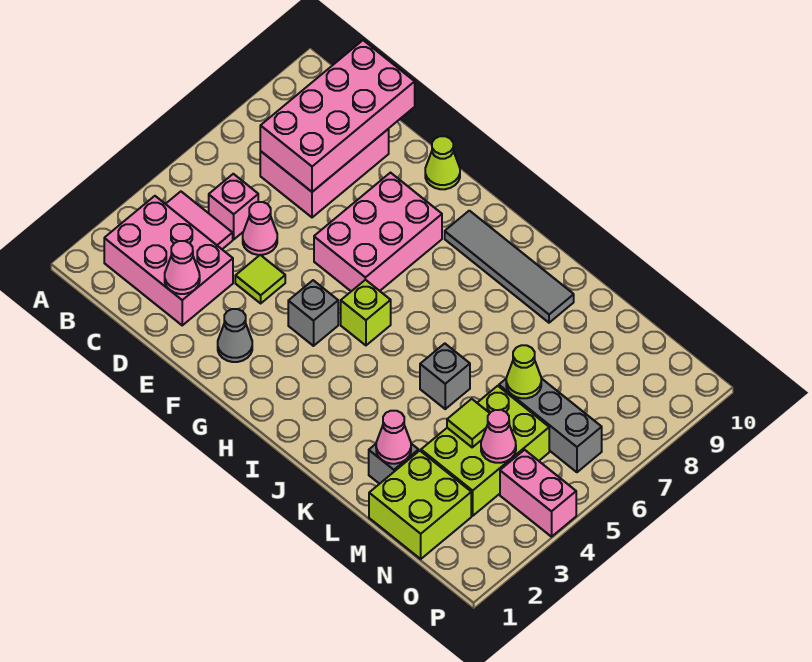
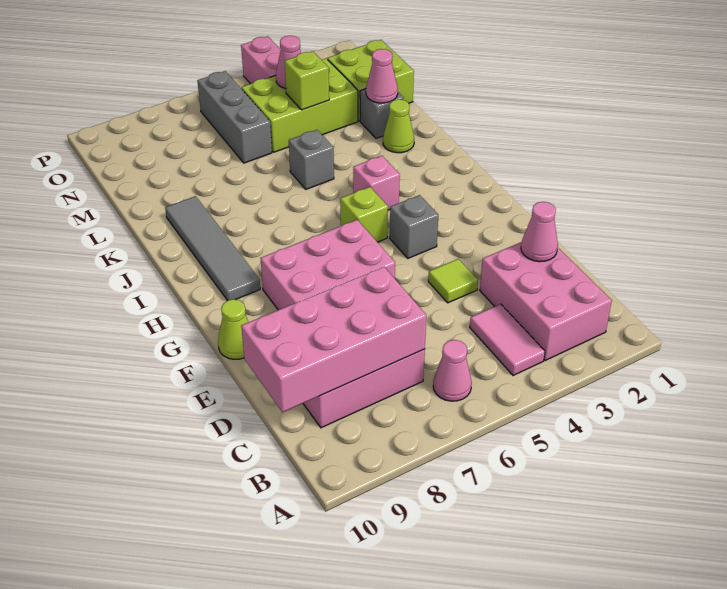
pink 1x1 brick [209,174,258,239] -> pink 1x1 brick moved to [353,156,400,210]
pink 1x1 cone [243,202,277,255] -> pink 1x1 cone moved to [433,340,472,401]
grey 1x1 cone [218,309,252,362] -> none
lime 1x1 tile [447,399,490,447] -> lime 1x1 brick [285,51,329,110]
lime 1x1 cone [506,345,541,398] -> lime 1x1 cone moved to [383,99,414,153]

